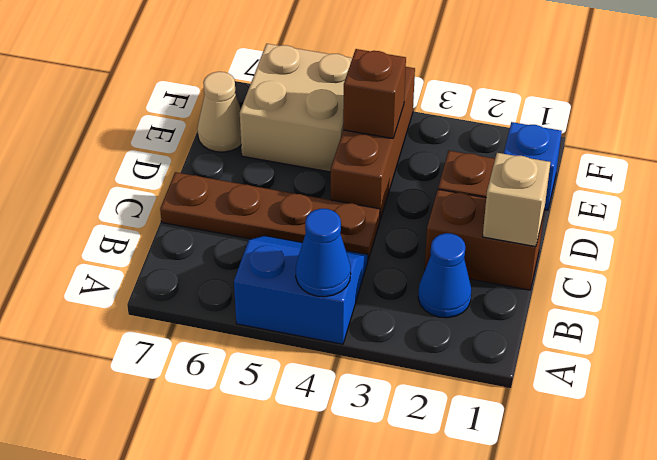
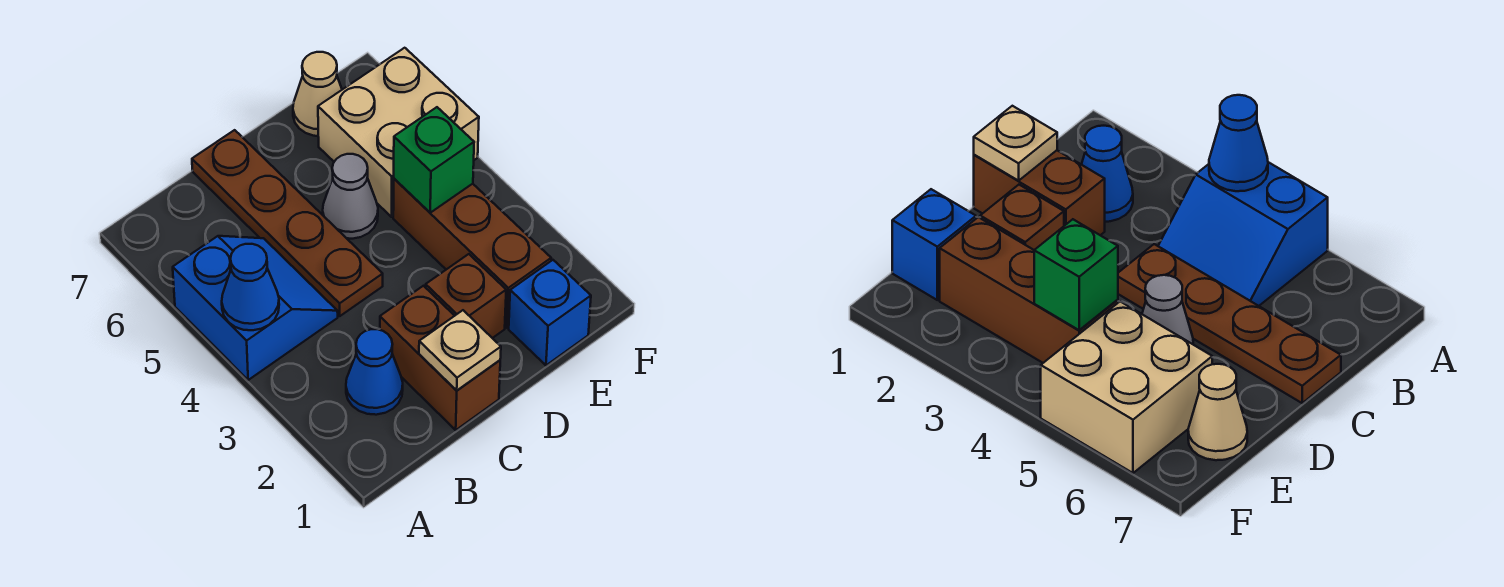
tan 1x1 brick [483,153,550,247] -> tan 1x1 plate [419,310,501,391]
brown 1x3 brick [331,67,415,220] -> brown 1x3 brick turned to [393,179,551,328]
none -> grey 1x1 cone [323,154,378,239]
brown 1x1 brick [343,49,406,138] -> green 1x1 brick [394,107,474,213]

